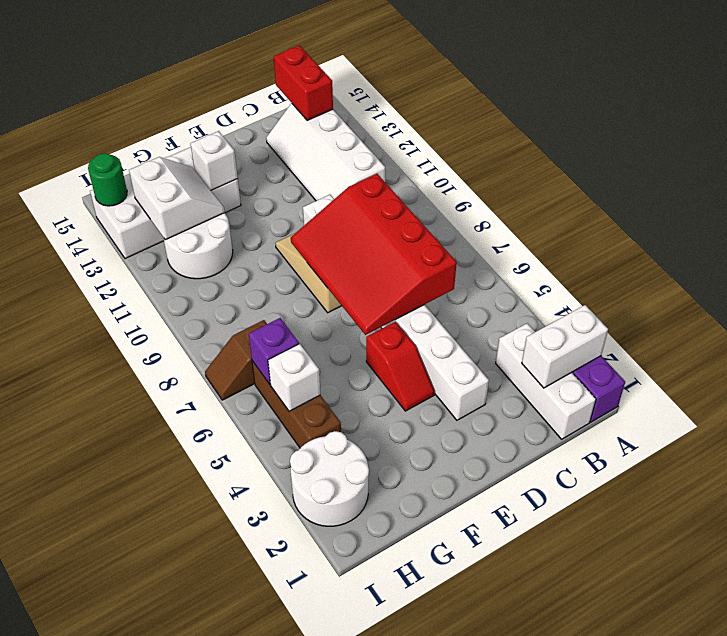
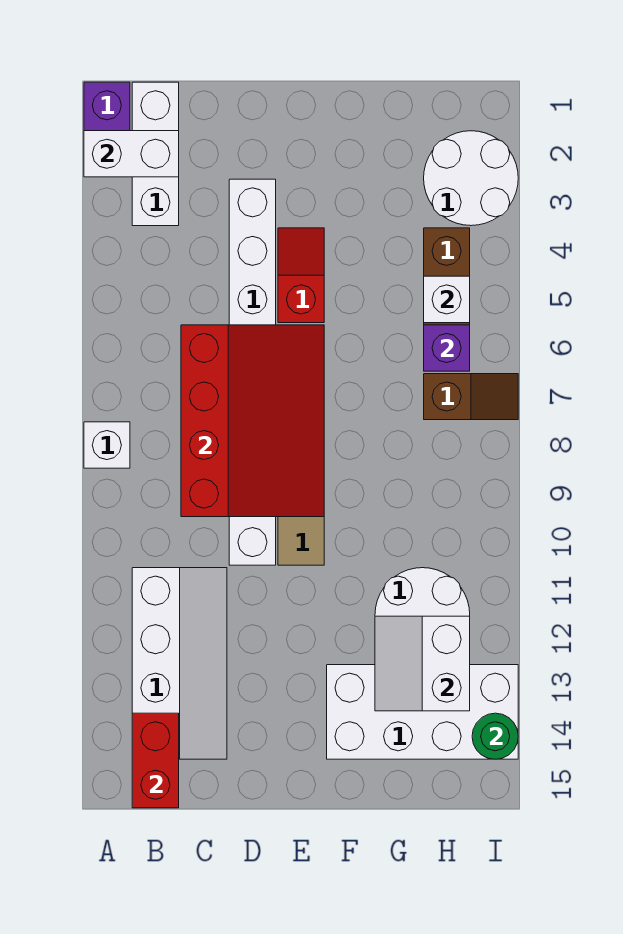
white 1x1 brick [190,131,238,190] -> white 1x1 brick moved to [84,422,130,468]

